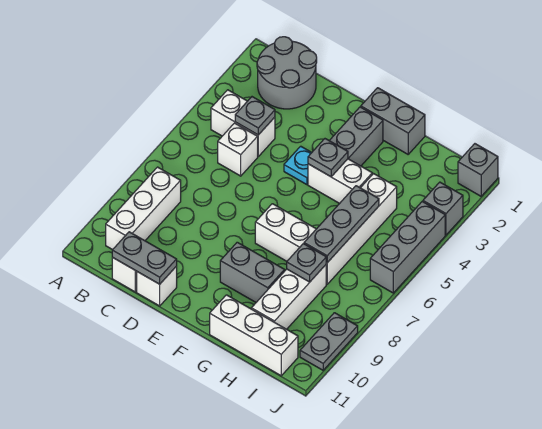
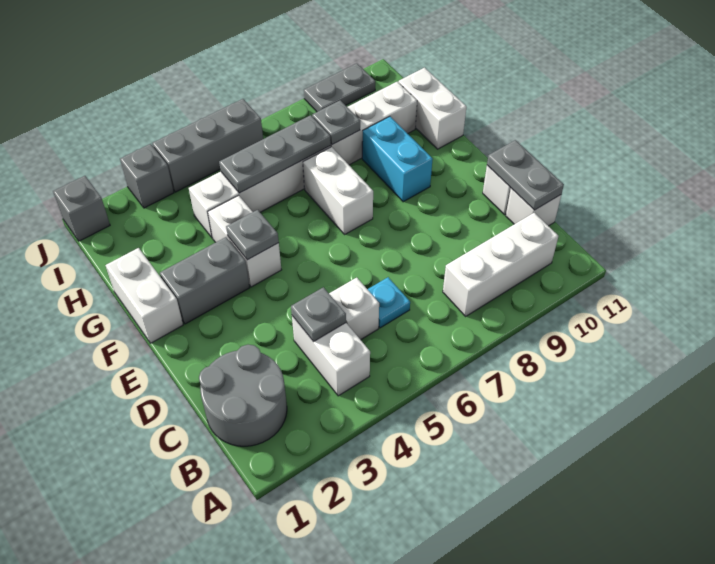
cyan 1x1 plate [284,146,312,185] -> cyan 1x1 plate moved to [368,277,410,328]
grey 1x2 brick [361,88,425,154] -> white 1x2 brick [105,248,183,343]
grey 1x2 brick [220,242,285,302] -> cyan 1x2 brick [362,117,433,202]
white 1x3 brick [210,295,298,376] -> white 1x2 brick [398,68,466,149]

